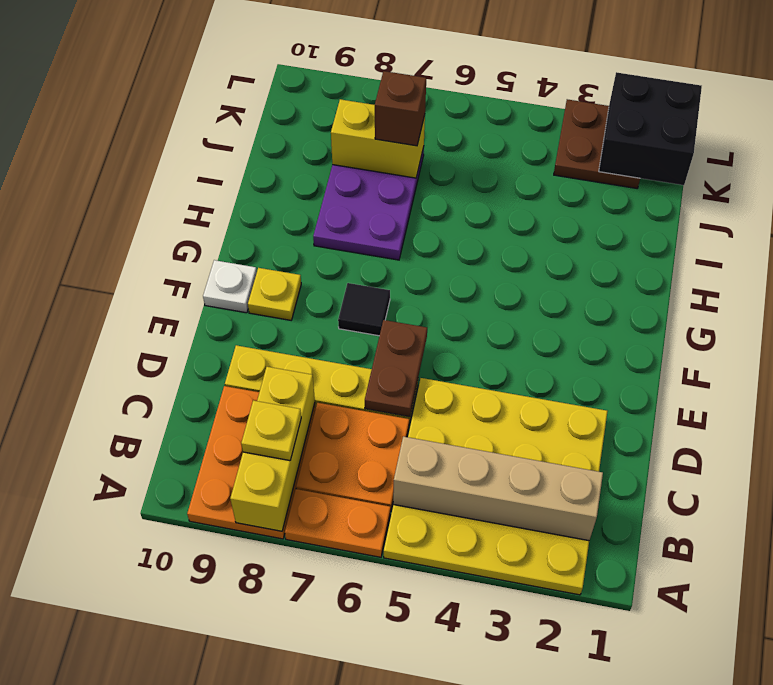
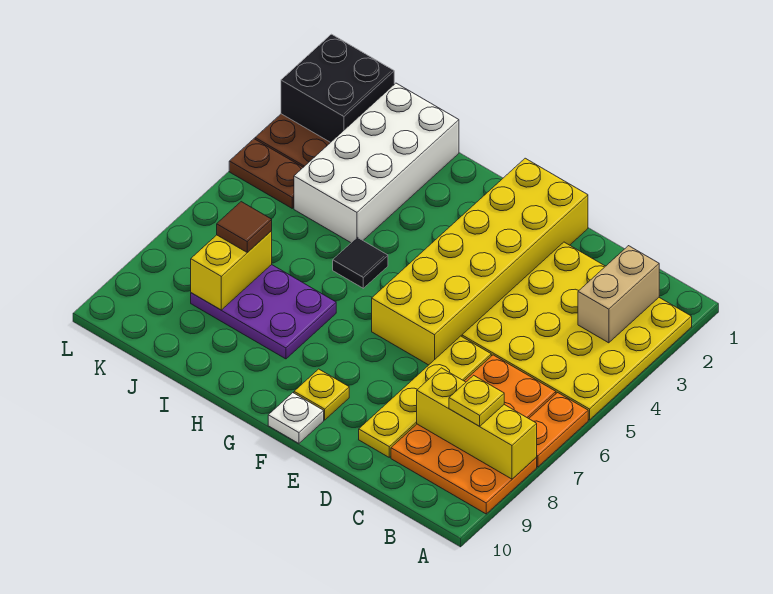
tan 1x4 brick [393,437,603,541] -> tan 1x2 brick [578,246,659,343]
brown 1x2 plate [365,320,427,417] -> brown 1x2 plate moved to [229,139,303,208]
none -> yellow 2x6 brick [372,158,588,365]
black 1x1 tile [338,283,390,336] -> black 1x1 tile moved to [333,237,388,288]
none -> white 2x4 brick [294,83,459,243]
brown 1x1 brick [375,71,426,146] -> brown 1x1 tile [217,202,272,252]

